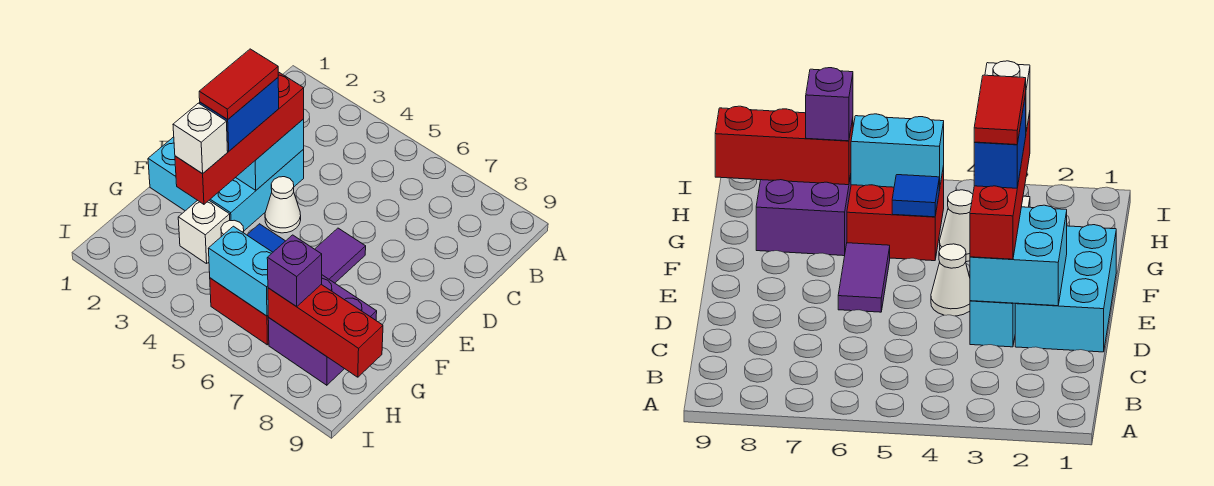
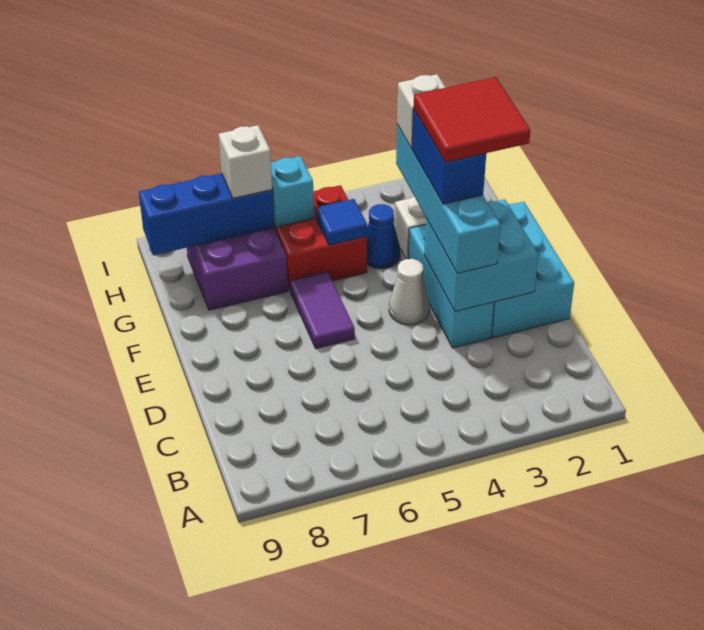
red 1x4 brick [175,72,304,204] -> cyan 1x4 brick [396,125,501,274]
red 1x2 tile [199,49,278,120] -> red 2x2 tile [414,77,530,162]
white 1x1 cone [940,190,973,262] -> blue 1x1 cone [367,204,400,269]
cyan 1x2 brick [208,226,273,316] -> cyan 1x1 brick [271,156,314,227]
red 1x3 brick [268,285,383,377] -> blue 1x3 brick [139,173,274,255]
purple 1x1 brick [267,235,322,307] -> white 1x1 brick [219,125,272,198]

